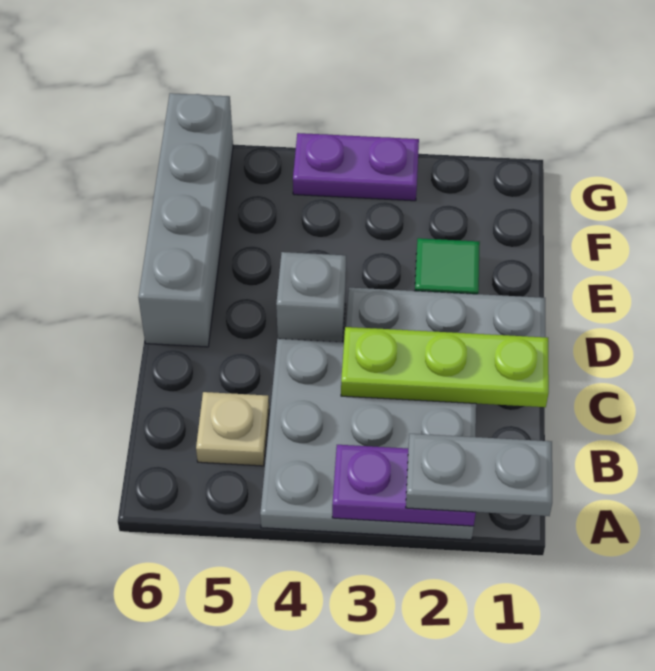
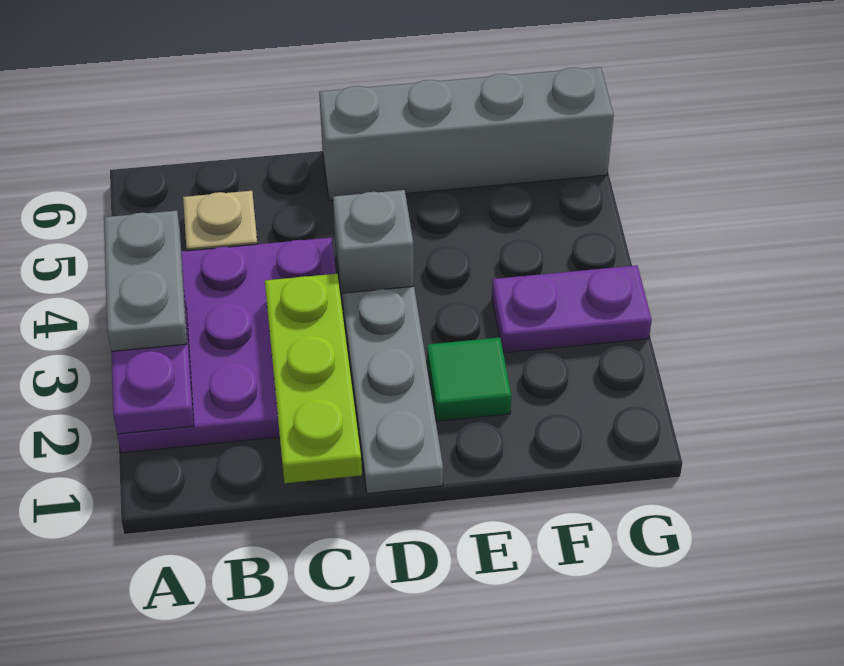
grey 1x2 plate [406,434,552,516] -> grey 1x2 plate moved to [104,211,187,351]
grey 3x3 plate [260,339,476,540] -> purple 3x3 plate [117,238,336,453]
purple 1x2 plate [293,133,419,201] -> purple 1x2 plate turned to [492,265,652,353]

